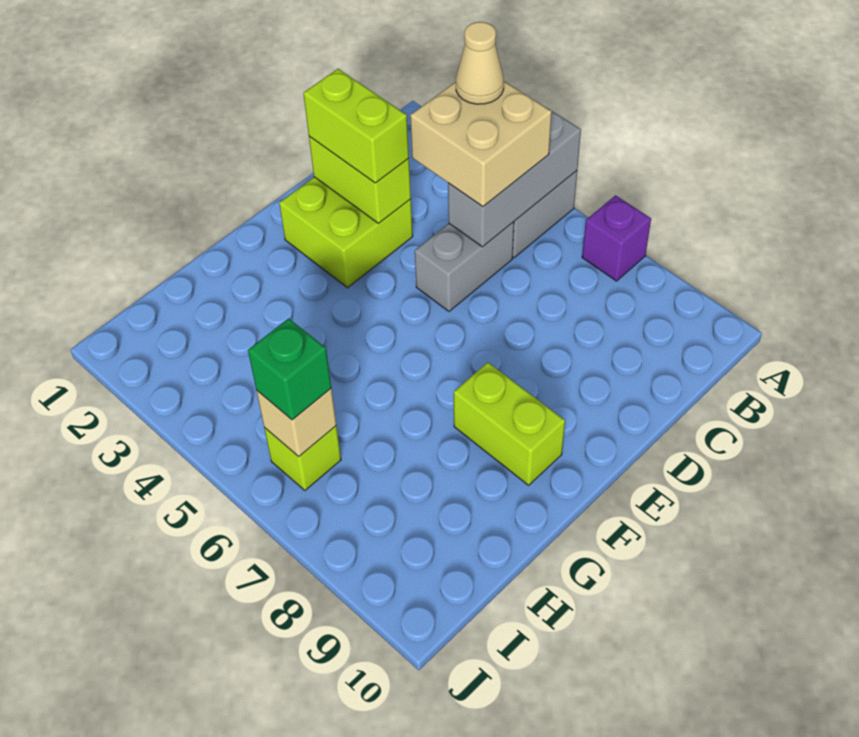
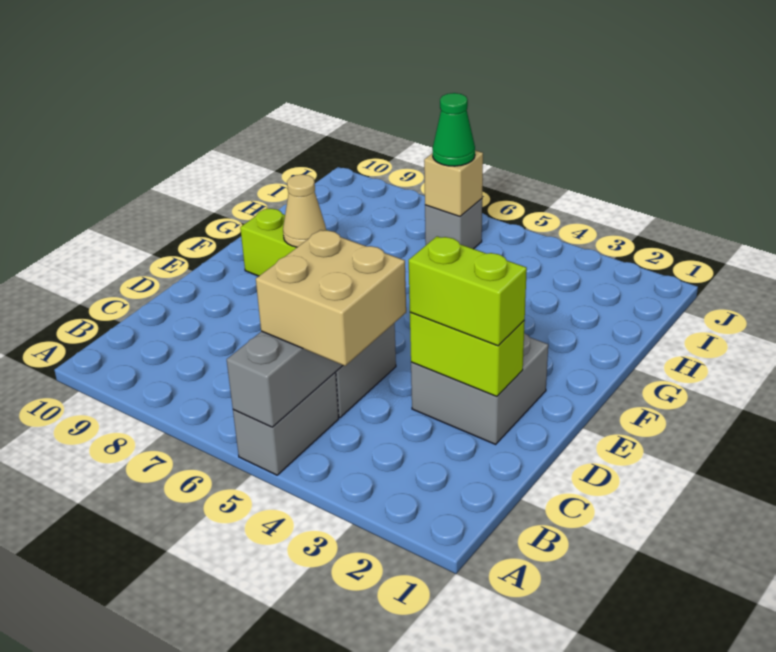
purple 1x1 brick [582,195,651,281] -> none
tan 1x1 cone [456,22,504,104] -> tan 1x1 cone moved to [283,174,326,247]
lime 2x2 brick [279,177,413,288] -> grey 2x2 brick [411,333,548,444]
lime 1x1 brick [264,426,341,490] -> grey 1x1 brick [425,199,482,249]
green 1x1 brick [248,318,331,420] -> green 1x1 cone [432,93,475,166]

